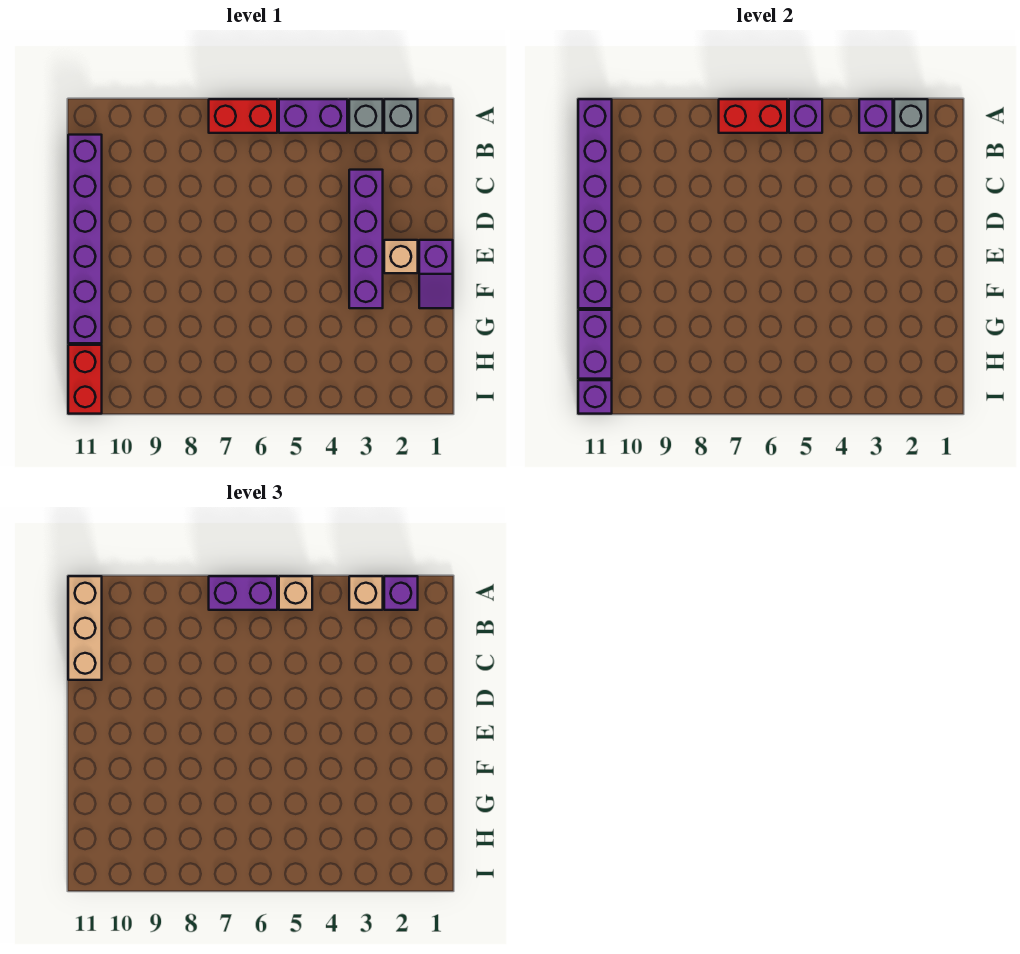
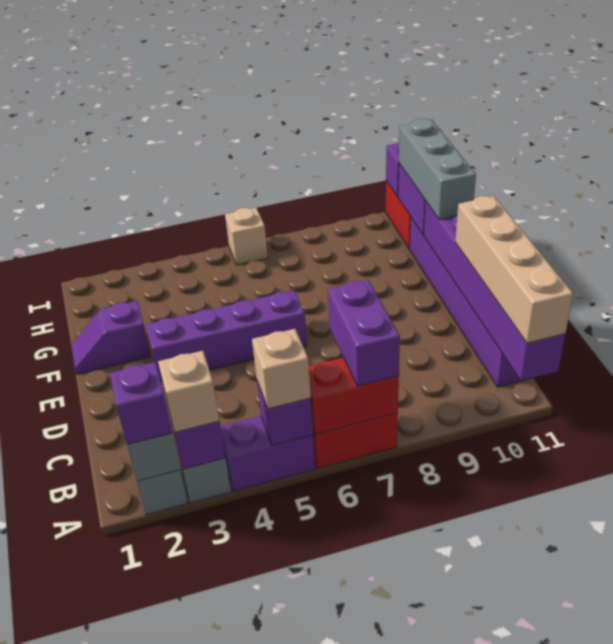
purple 1x2 brick [209,576,277,610] -> purple 1x2 brick turned to [328,280,400,386]
tan 1x3 brick [68,576,102,680] -> tan 1x4 brick [455,196,573,343]
purple 1x4 brick [349,170,383,308] -> purple 1x4 brick turned to [146,290,307,382]
purple 1x2 slope [419,240,453,308] -> purple 1x2 slope turned to [71,301,151,374]
tan 1x1 brick [384,240,418,273] -> tan 1x1 brick moved to [225,208,268,265]
none -> grey 1x3 brick [399,118,476,220]

